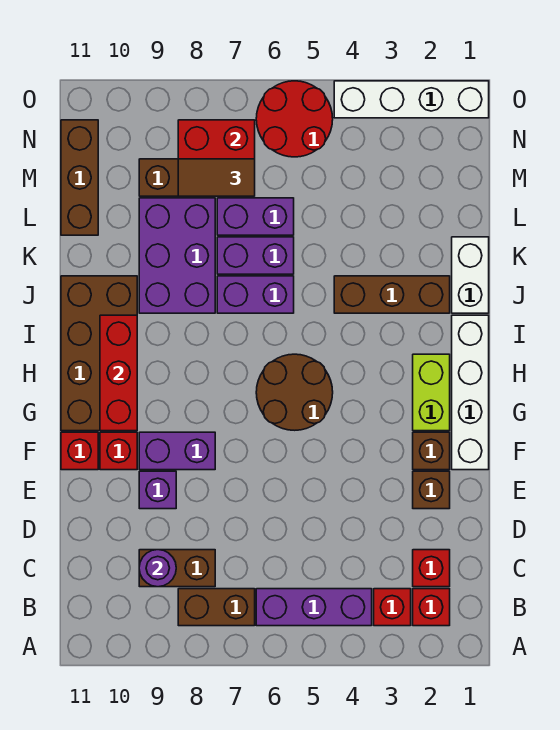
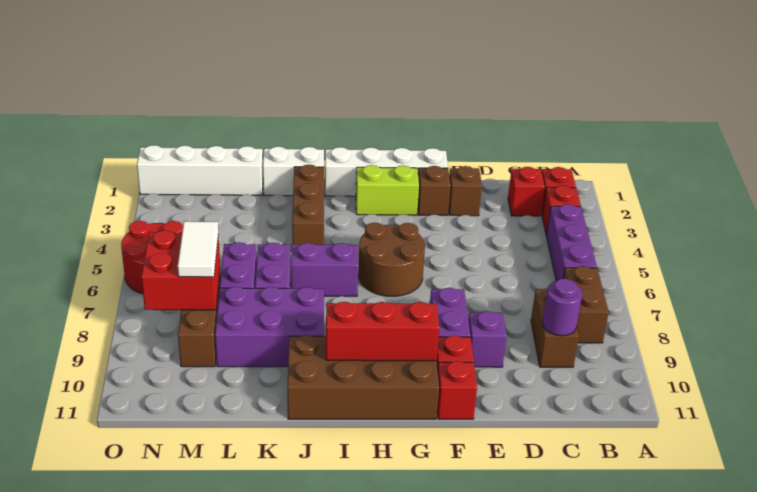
purple 1x2 brick [217,276,294,313] -> purple 1x2 brick turned to [291,243,358,296]
brown 1x3 brick [61,120,98,235] -> none
brown 1x2 tile [178,159,255,196] -> white 1x2 tile [178,221,218,277]
white 1x4 brick [334,81,489,118] -> white 1x4 brick turned to [137,145,263,195]

